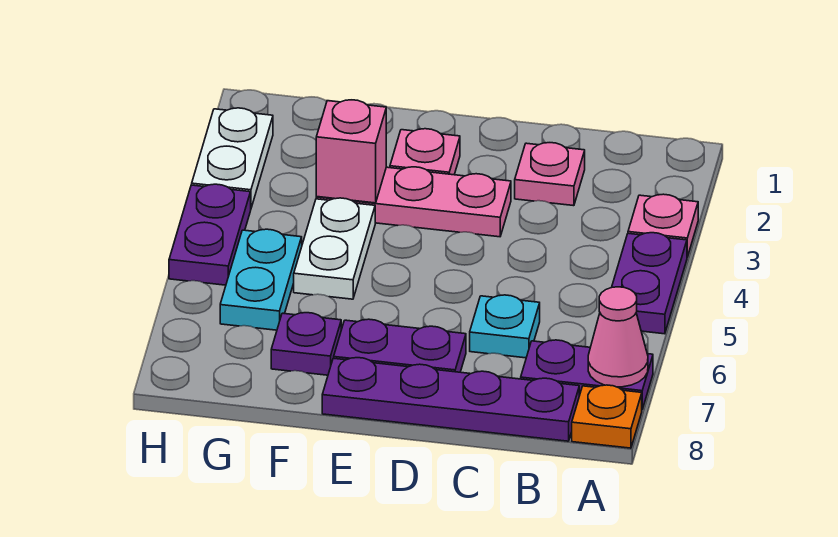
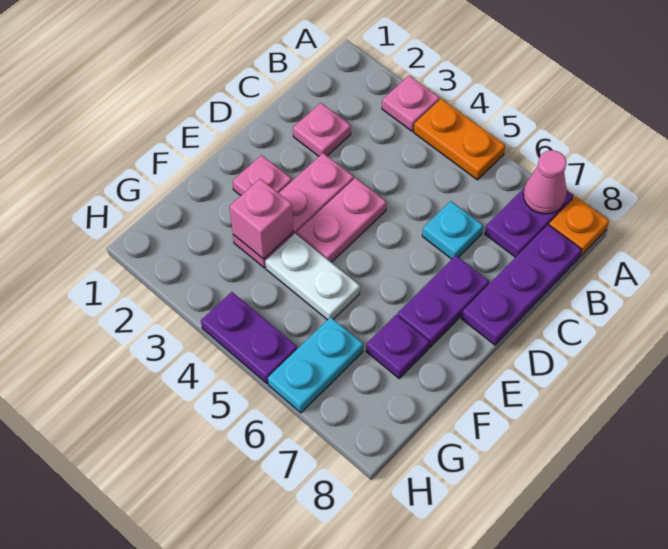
purple 1x2 plate [612,233,687,334] -> orange 1x2 plate [414,99,505,180]
purple 1x4 plate [322,358,579,441] -> purple 1x3 plate [461,225,582,345]
none -> pink 1x2 plate [296,178,387,262]
cyan 1x2 plate [220,229,302,330] -> cyan 1x2 plate turned to [268,317,363,413]
white 1x2 plate [192,108,273,208] -> none

